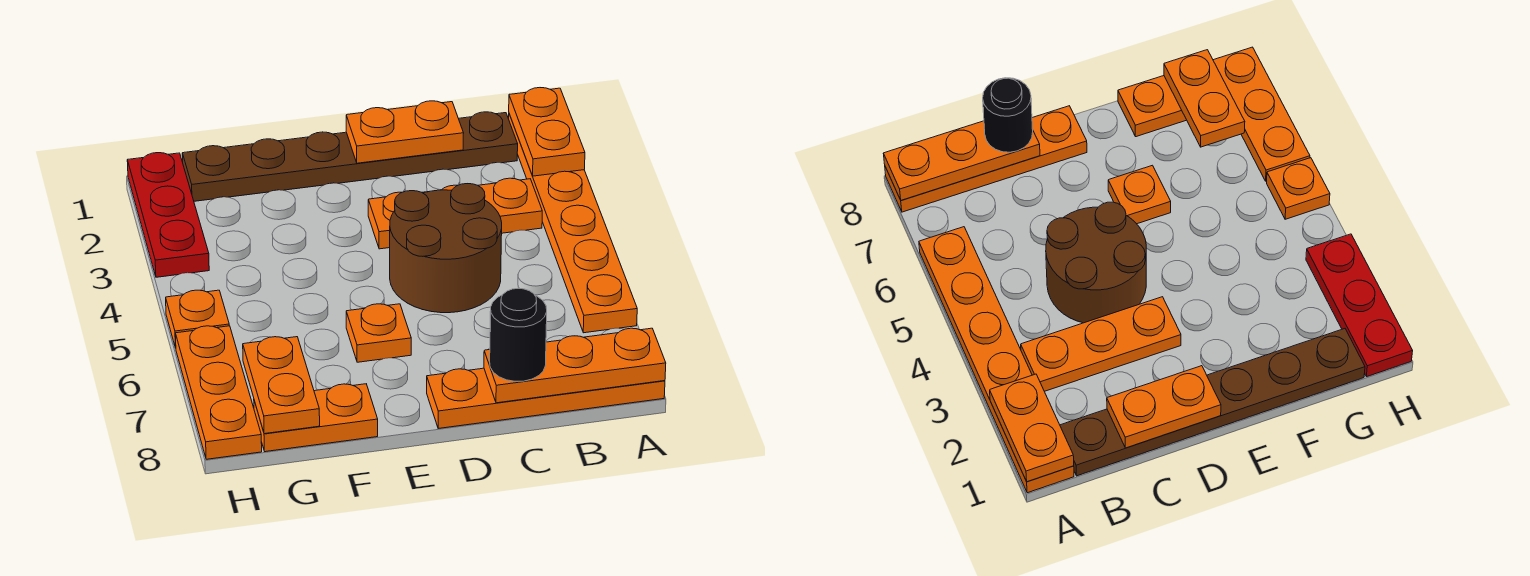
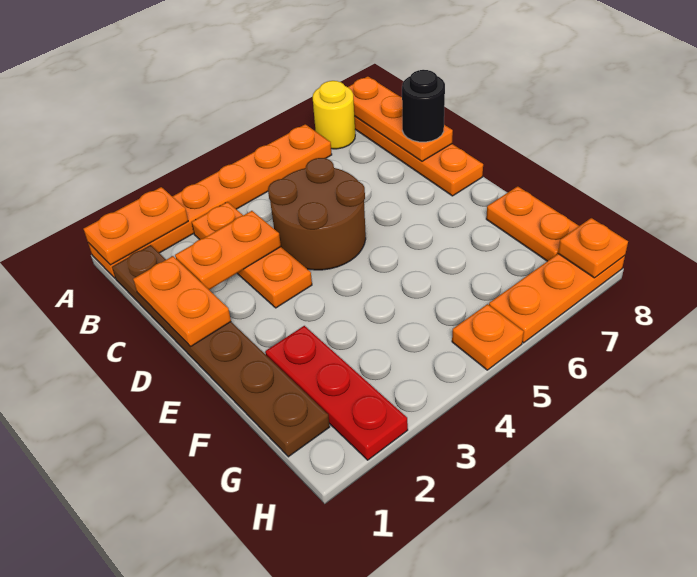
none -> yellow 1x1 round brick [313,81,355,149]
orange 1x1 plate [346,304,411,362] -> orange 1x1 plate moved to [558,218,628,278]
orange 1x2 plate [243,337,320,434] -> orange 1x2 plate moved to [175,211,281,290]
red 1x3 plate [127,153,209,277] -> red 1x3 plate turned to [265,326,408,460]

